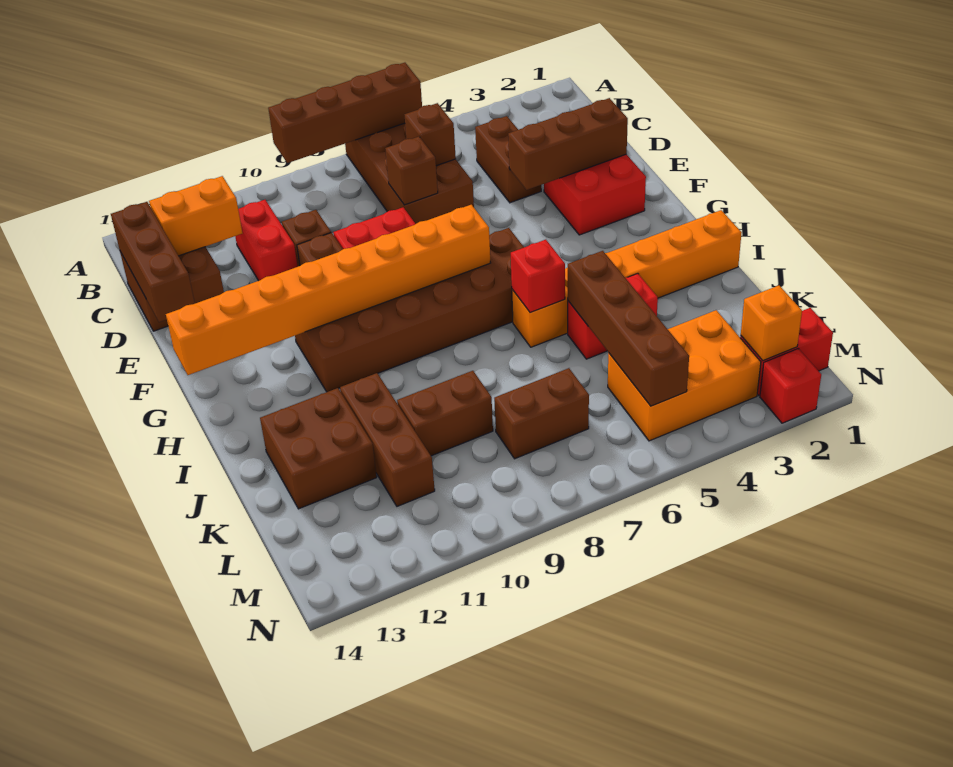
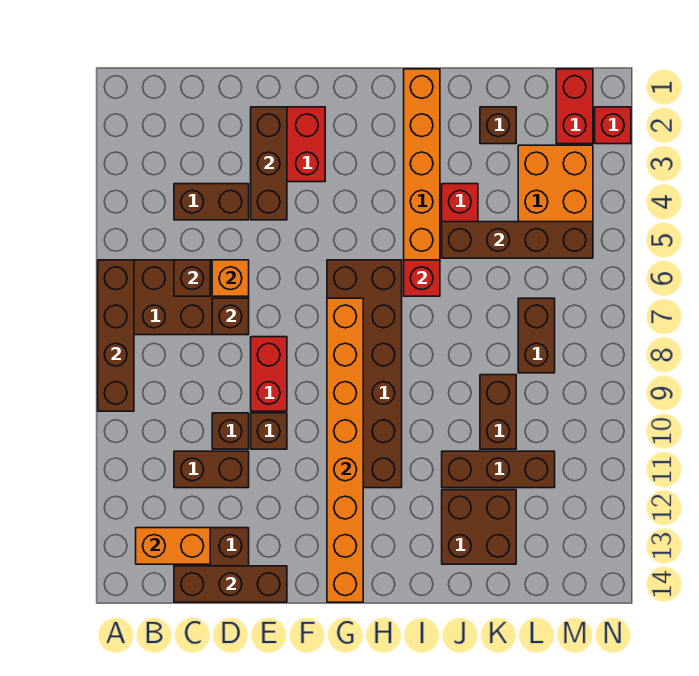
red 1x2 brick [235,200,298,281] -> brown 1x2 brick [174,451,249,488]
orange 1x2 brick [149,176,242,256] -> orange 1x2 brick turned to [136,528,210,564]
none -> brown 1x1 brick [480,107,516,144]
orange 1x1 brick [741,285,802,361] -> orange 1x1 brick moved to [212,260,249,296]

